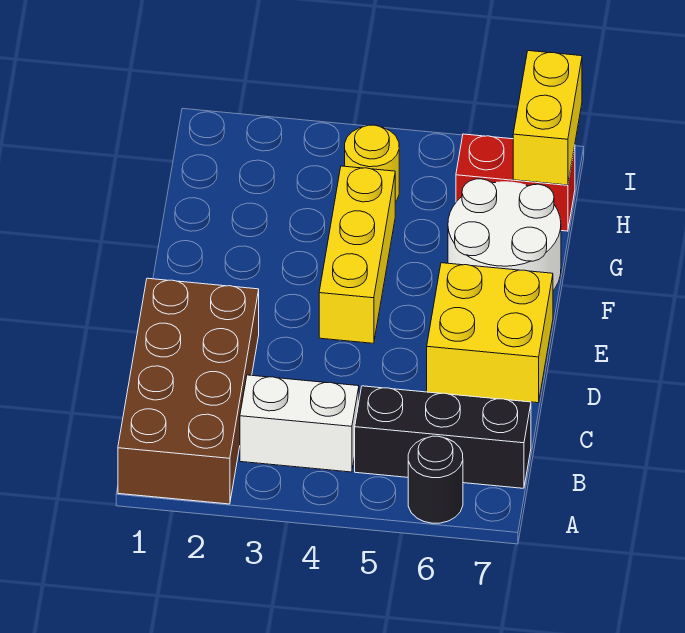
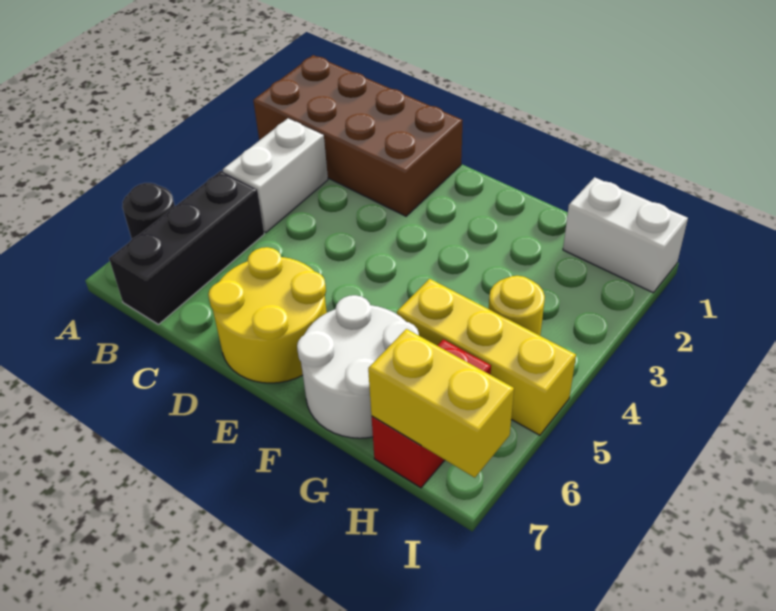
yellow 2x2 brick [427,263,553,403] -> yellow 2x2 round brick [208,247,327,383]
yellow 1x3 brick [319,166,395,343] -> yellow 1x3 brick moved to [397,279,576,435]
none -> white 1x2 brick [563,177,688,293]

